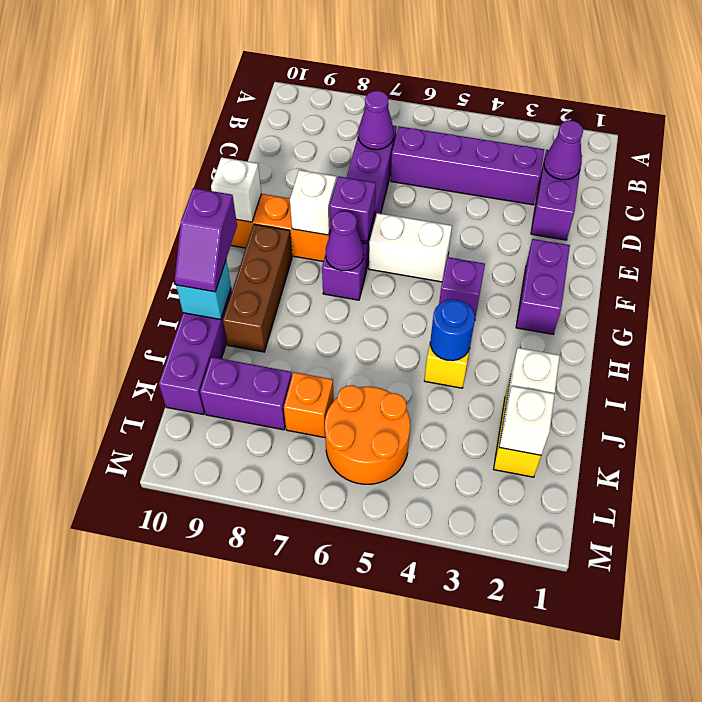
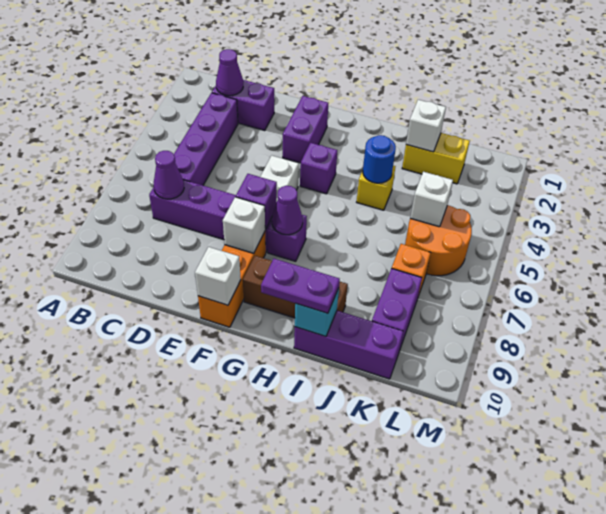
purple 1x2 brick [516,239,570,334] -> purple 1x2 brick turned to [283,96,328,163]
purple 1x2 slope [175,188,237,292] -> purple 1x2 plate [261,259,340,313]
white 1x1 brick [499,386,555,455] -> white 1x1 brick moved to [410,172,453,227]

